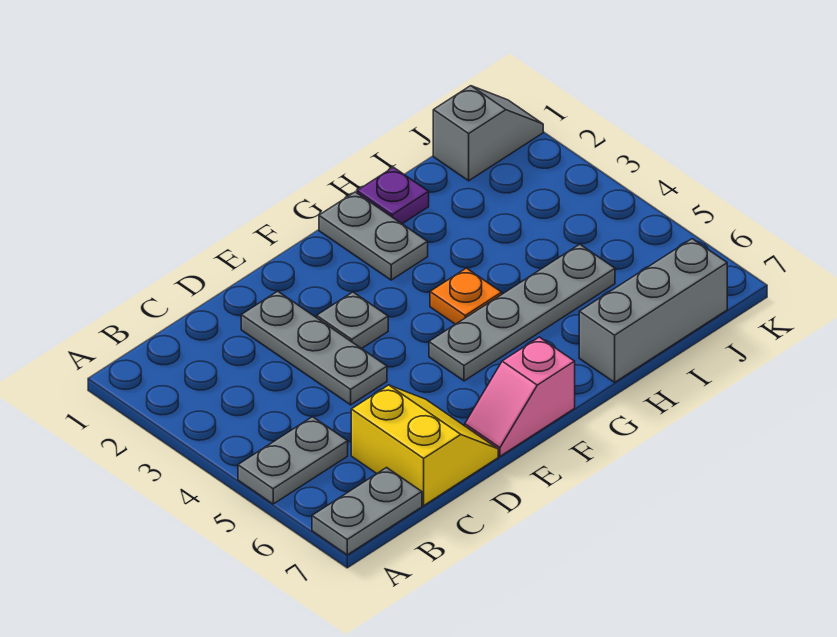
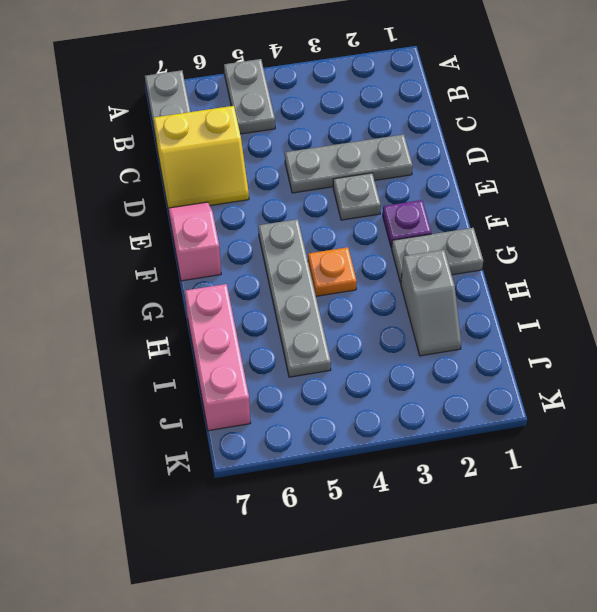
purple 1x1 plate [357,167,429,224] -> purple 1x1 plate moved to [383,200,432,248]
grey 1x3 brick [579,239,727,382] -> pink 1x3 brick [185,284,250,431]
grey 1x2 slope [433,86,543,181] -> grey 1x2 slope moved to [401,250,461,356]

